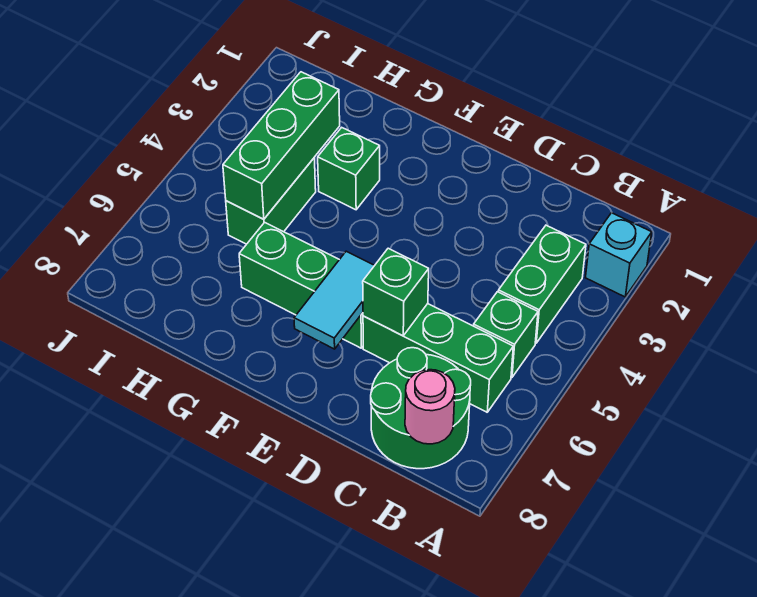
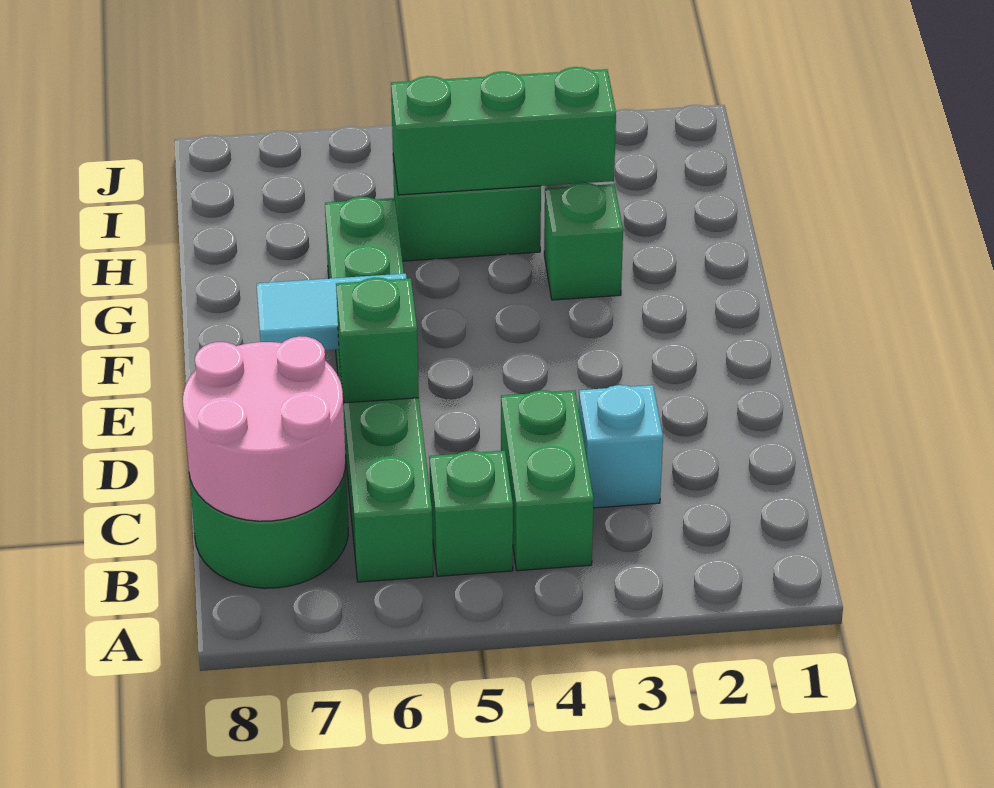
cyan 1x1 brick [585,213,652,297] -> cyan 1x1 brick moved to [579,385,663,508]
green 1x2 brick [498,225,586,343] -> green 1x2 brick turned to [501,390,594,571]
pink 1x1 round brick [405,370,455,444] -> pink 2x2 round brick [183,336,346,521]

